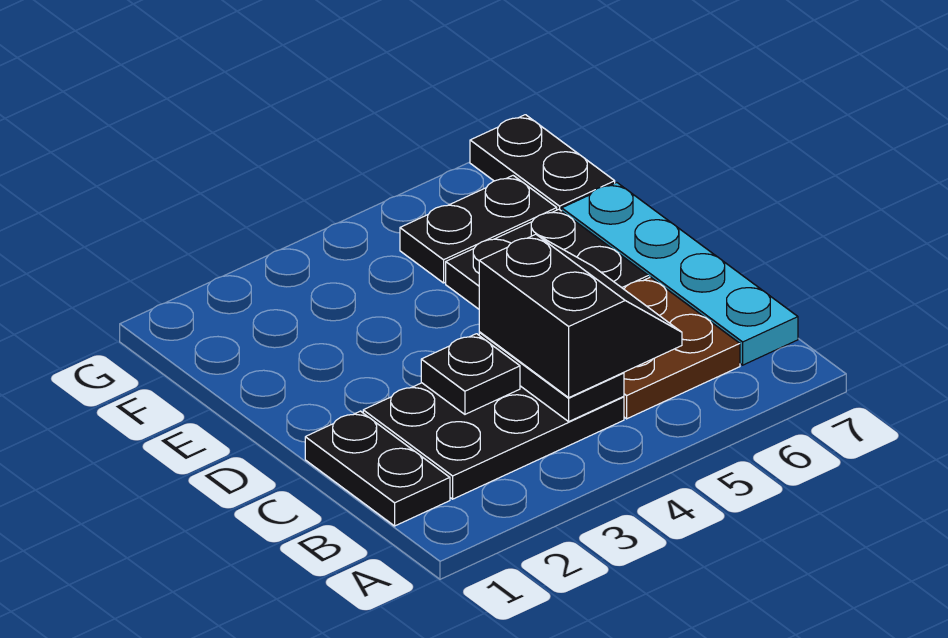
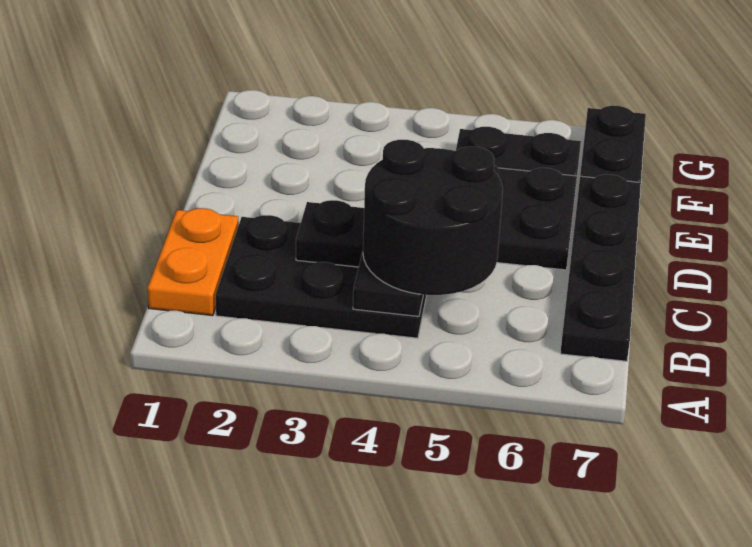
black 1x2 plate [305,411,450,526] -> orange 1x2 plate [147,208,239,316]
black 2x2 slope [479,234,682,397] -> black 2x2 round brick [363,140,503,295]
brown 2x2 plate [624,277,740,419] -> none
cyan 1x4 plate [562,183,798,365] -> black 1x4 plate [560,174,641,361]

